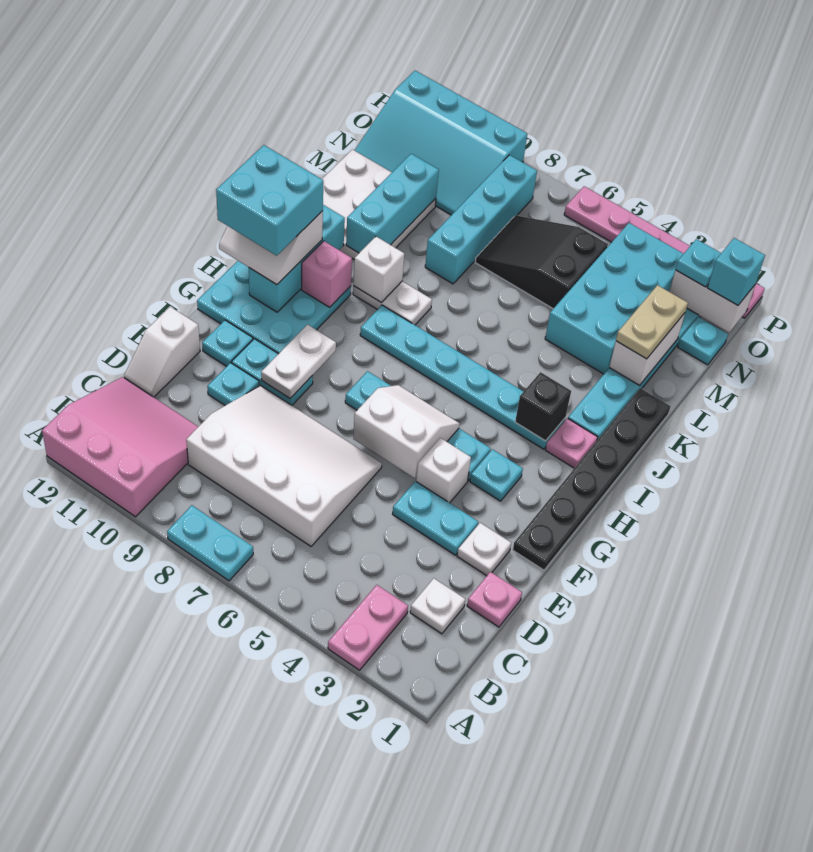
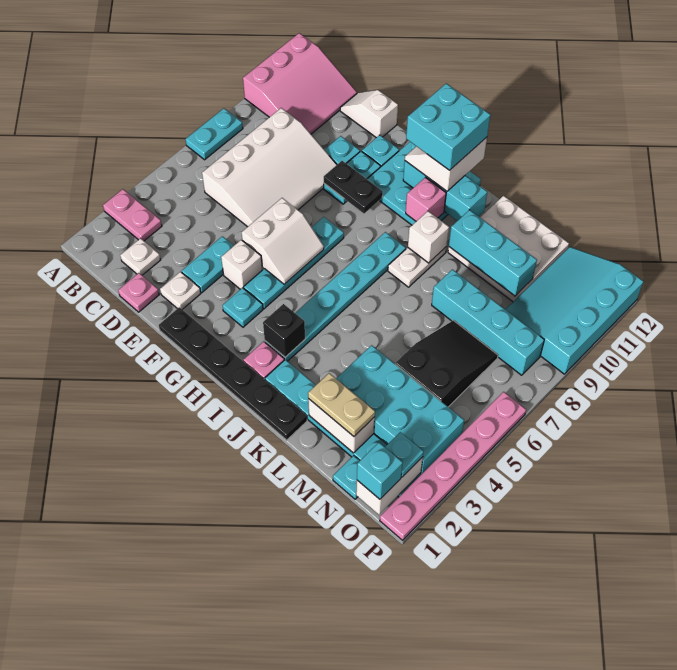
white 1x2 plate [261,324,336,398] -> black 1x2 plate [324,161,383,213]

